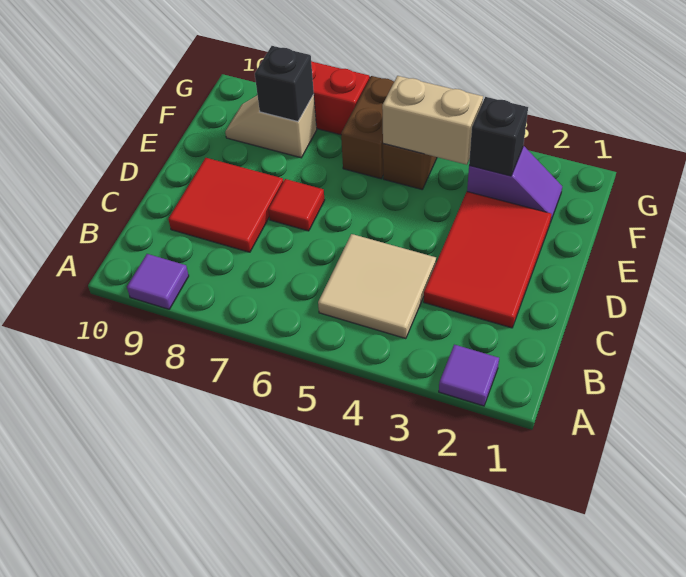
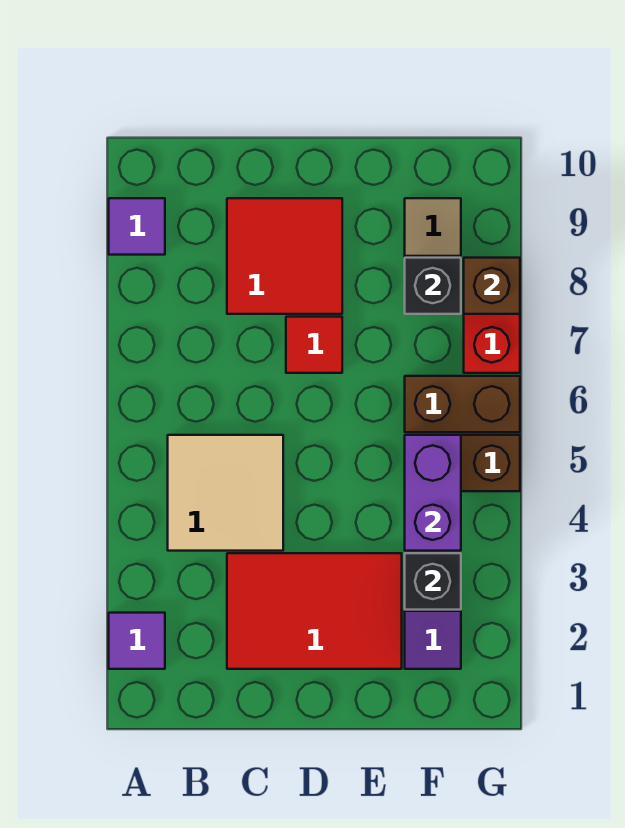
tan 1x2 brick [382,76,483,165] -> purple 1x2 brick [405,435,461,551]
none -> brown 1x1 brick [464,258,520,314]

